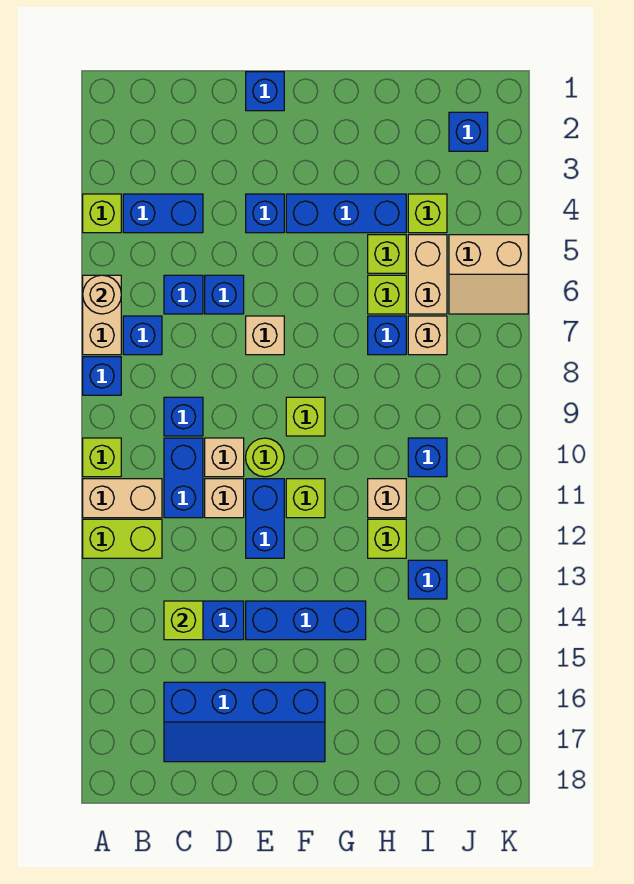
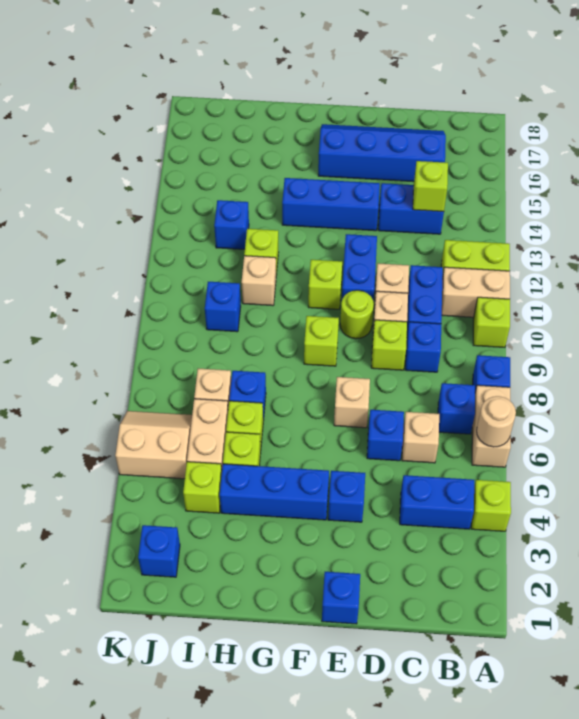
blue 1x1 brick [164,275,203,314] -> tan 1x1 brick [402,412,439,463]
none -> lime 1x1 brick [371,320,407,370]

